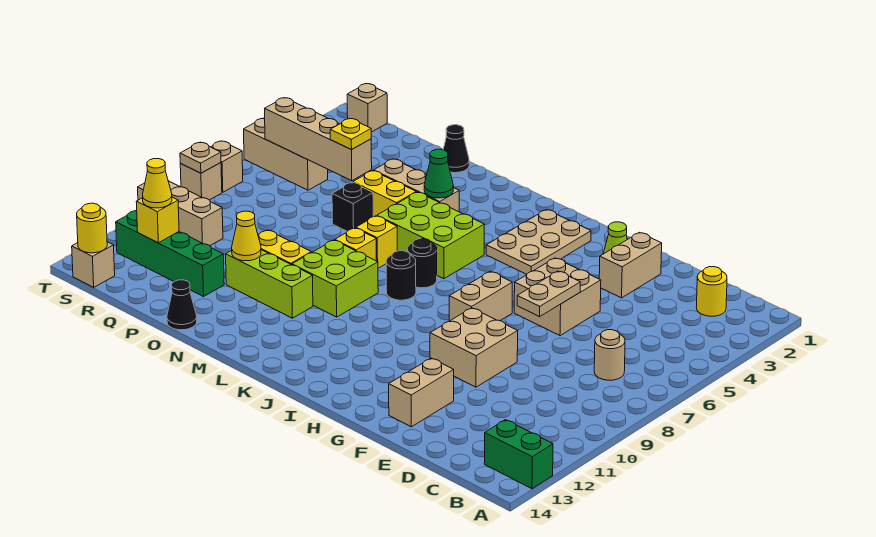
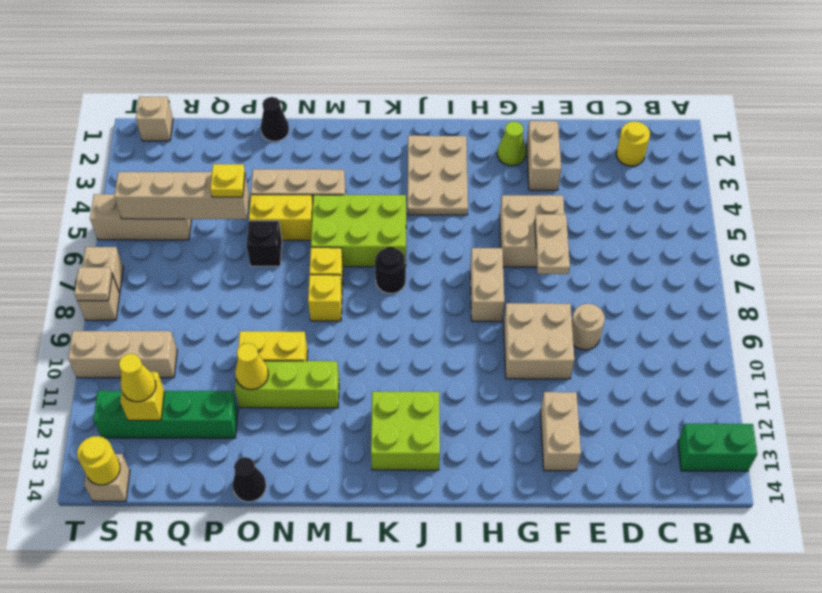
tan 1x1 round brick [594,330,625,380] -> tan 1x1 round brick moved to [572,304,605,350]
black 1x1 round brick [386,251,416,300] -> none
lime 2x2 brick [292,240,378,317] -> lime 2x2 brick moved to [371,391,440,470]
green 1x1 cone [424,149,453,198] -> none

